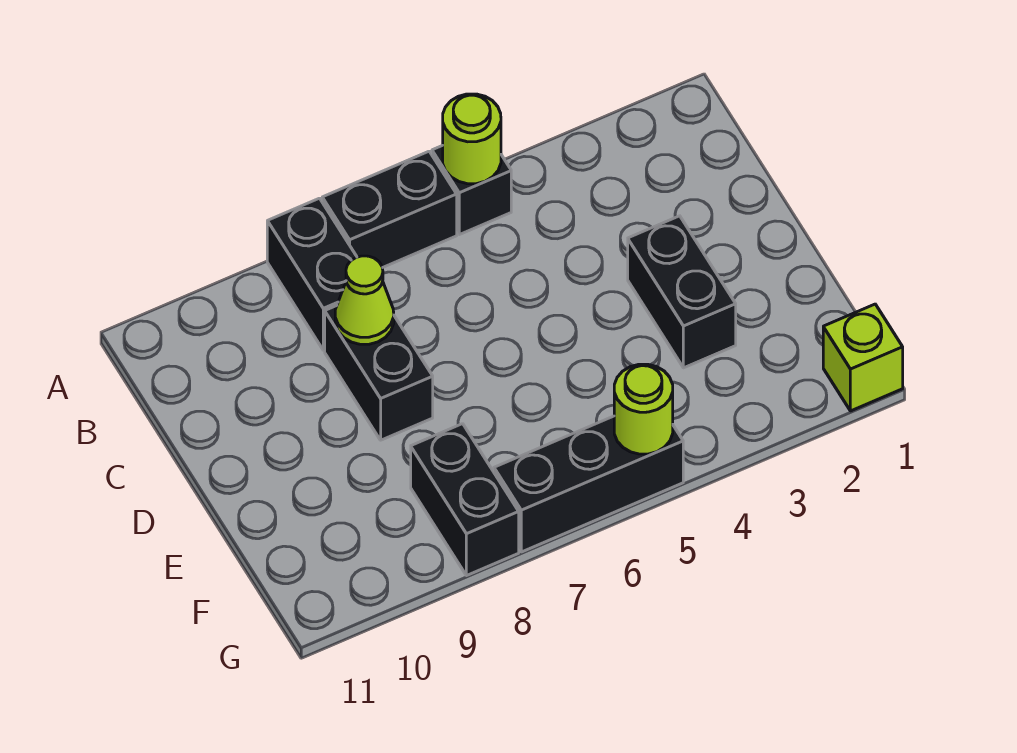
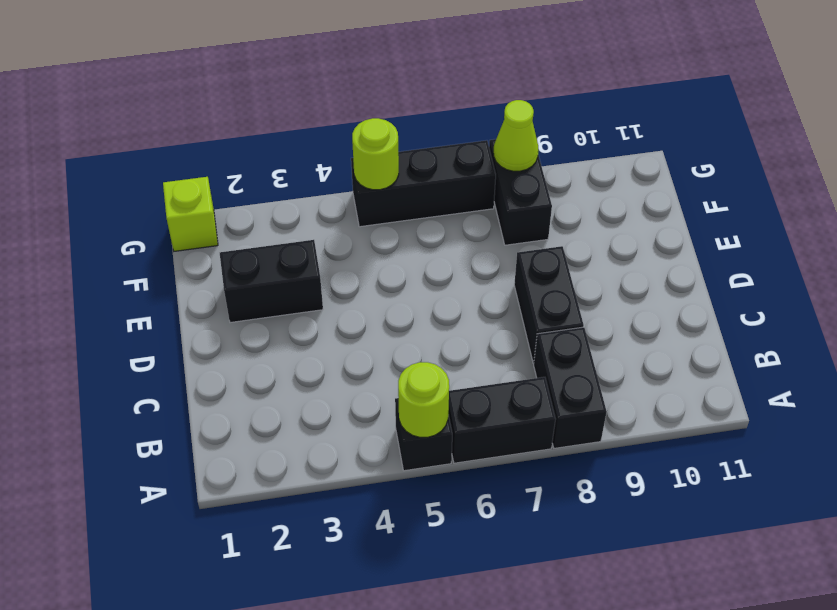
lime 1x1 cone [335,256,394,344] -> lime 1x1 cone moved to [494,100,539,171]
black 1x2 brick [628,216,736,368] -> black 1x2 brick turned to [220,240,323,323]

